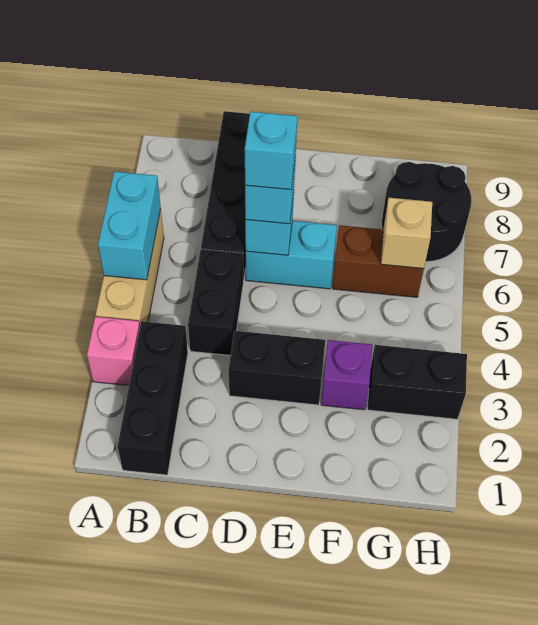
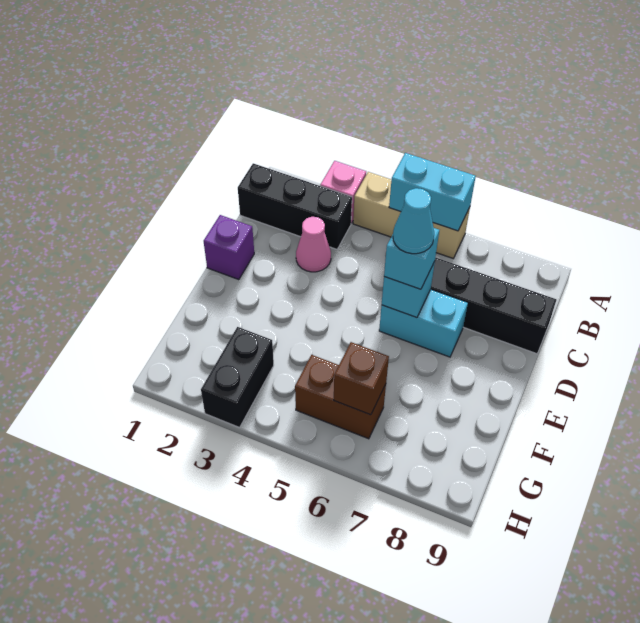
none -> pink 1x1 cone [296,217,331,272]
black 1x2 brick [188,249,243,356] -> none
black 1x2 brick [229,331,325,405] -> none
cyan 1x2 brick [246,221,337,289] -> cyan 1x2 brick turned to [379,289,468,357]
cyan 1x1 brick [245,112,297,190] -> cyan 1x1 cone [393,188,434,254]
purple 1x1 brick [321,340,372,410] -> purple 1x1 brick moved to [204,215,254,280]
brown 1x2 brick [333,225,424,297] -> brown 1x2 brick turned to [295,355,386,439]
tan 1x1 brick [381,198,432,269] -> brown 1x1 brick [334,342,389,415]
black 2x2 round brick [381,162,472,262] -> none

